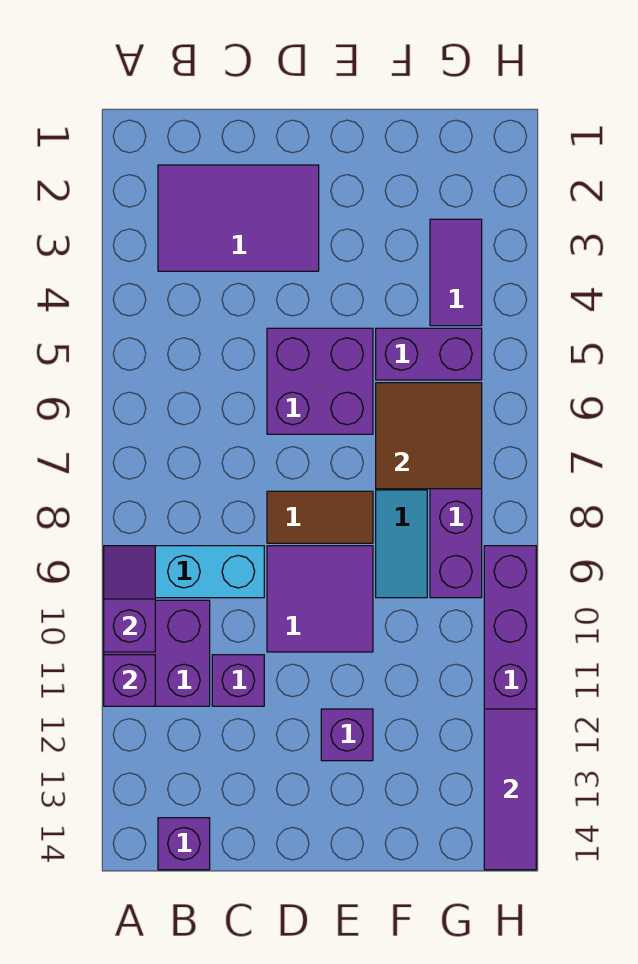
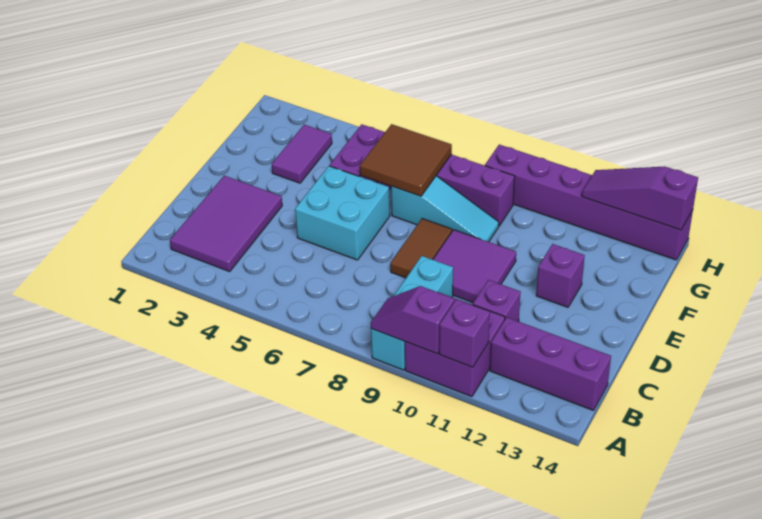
purple 1x1 brick [158,818,210,870] -> purple 1x3 brick [490,317,611,410]
purple 2x2 brick [267,328,373,434] -> cyan 2x2 brick [295,166,390,260]
purple 1x2 tile [430,219,482,326] -> purple 1x2 tile turned to [272,125,332,183]
purple 1x3 tile [484,709,536,870] -> purple 1x3 slope [582,167,698,230]

